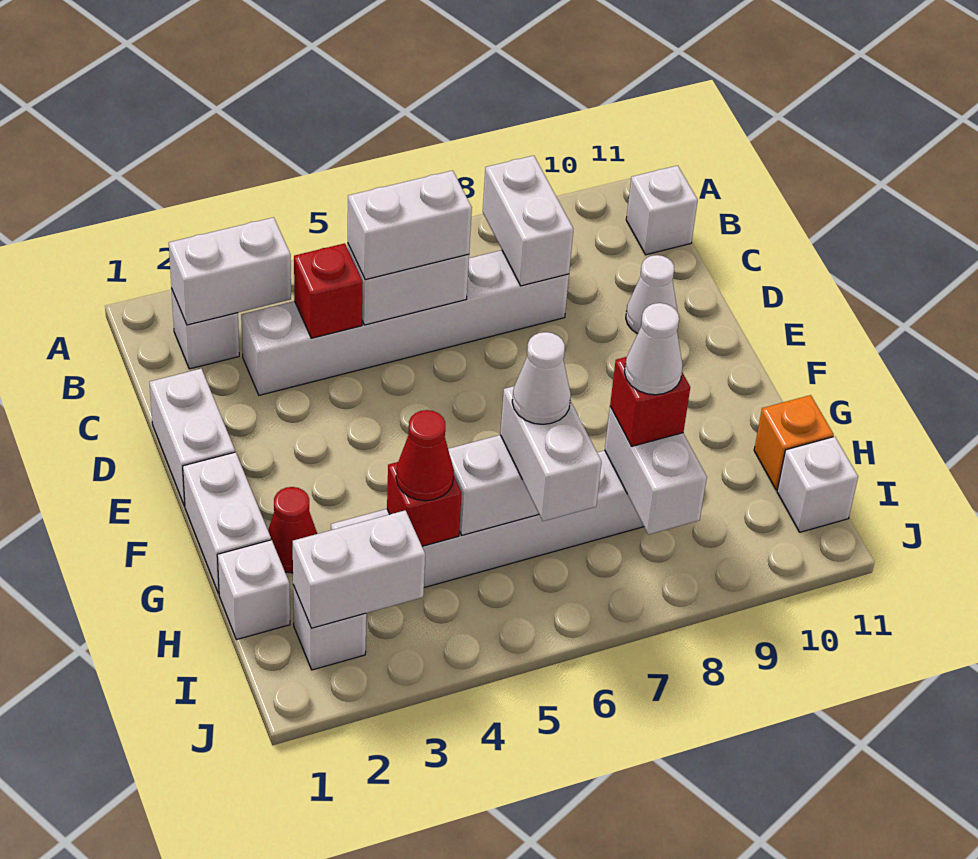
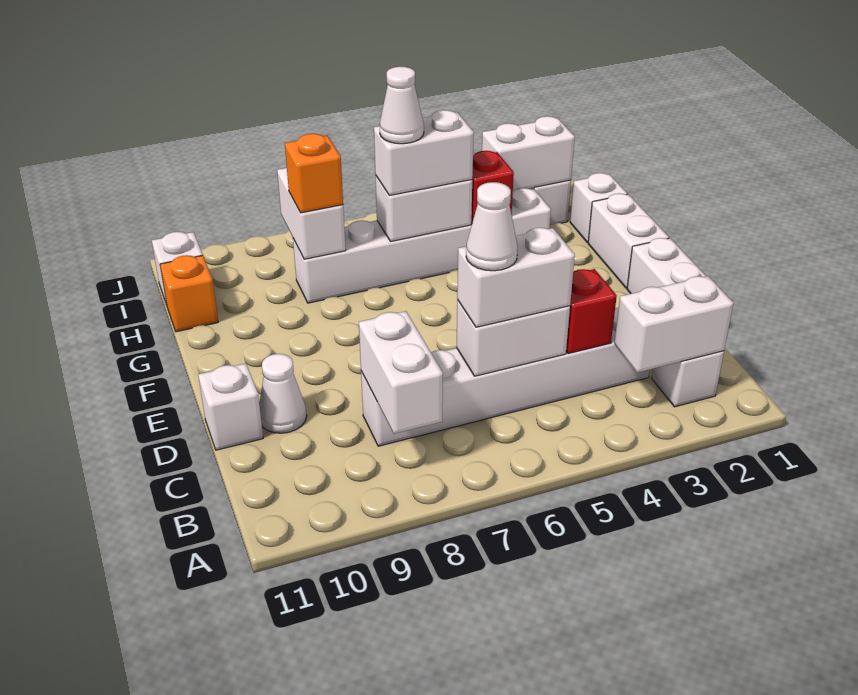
white 1x1 brick [626,166,698,255] -> white 1x1 brick moved to [198,363,263,450]
red 1x1 cone [268,487,317,573] -> none
red 1x1 cone [396,410,454,501] -> none
white 1x2 brick [500,386,602,521] -> white 1x2 brick turned to [374,110,474,196]
red 1x1 brick [610,357,690,446] -> orange 1x1 brick [285,134,343,213]
white 1x1 cone [625,303,683,395] -> white 1x1 cone moved to [466,182,518,271]

